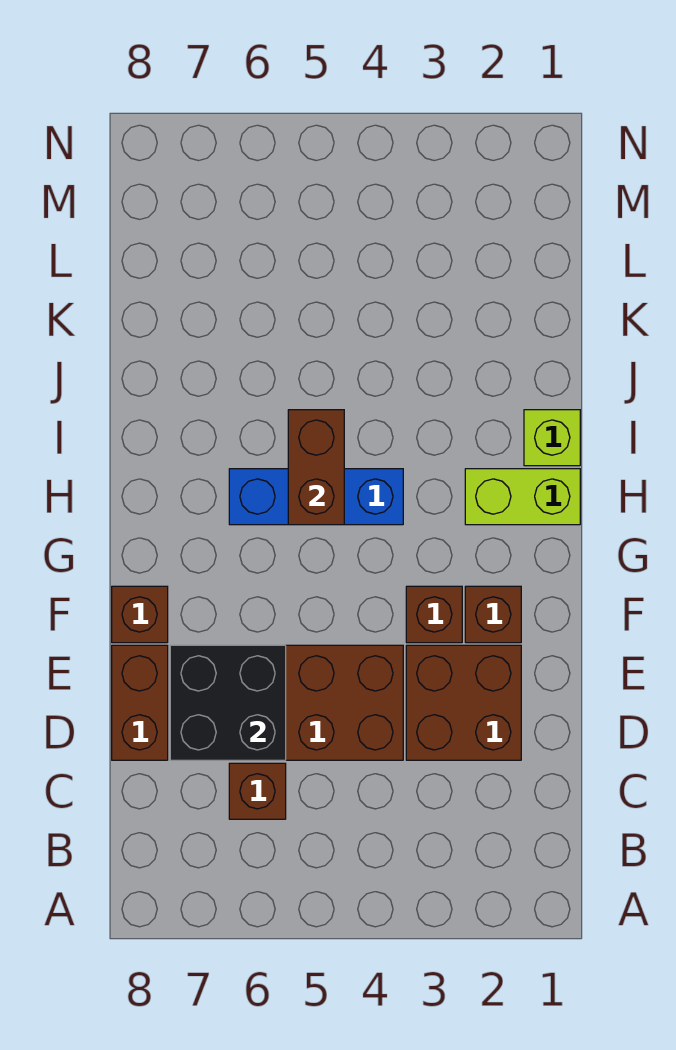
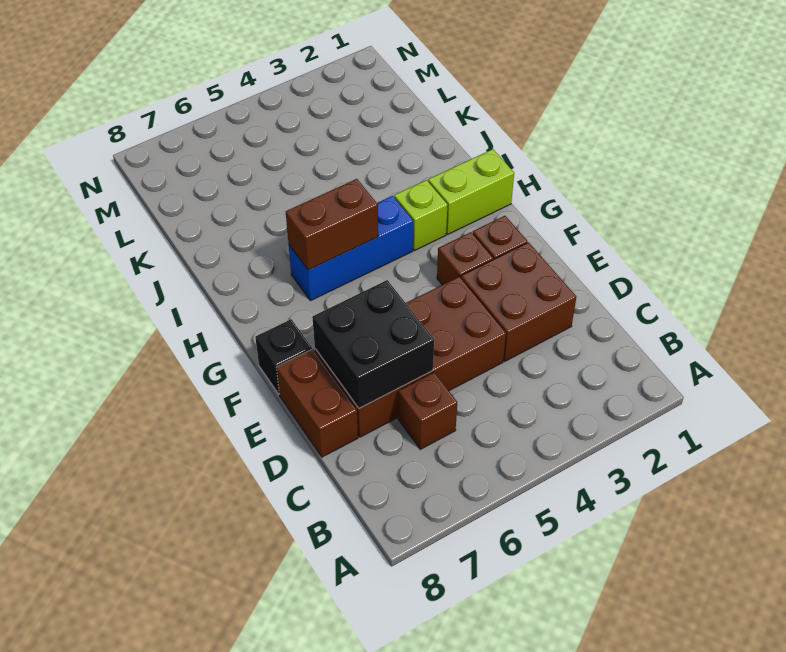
brown 1x1 brick [112,586,168,643] -> black 1x1 brick [255,319,312,394]
brown 1x2 brick [288,410,344,525] -> brown 1x2 brick turned to [286,179,378,270]
lime 1x1 brick [524,410,580,466] -> lime 1x1 brick moved to [394,180,447,251]

